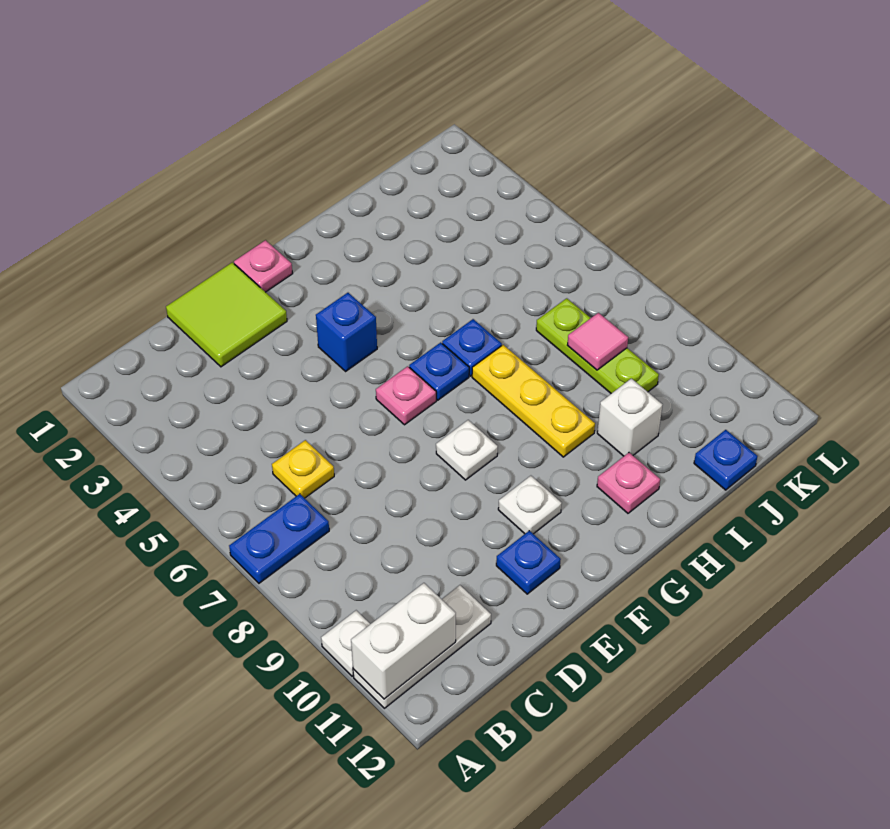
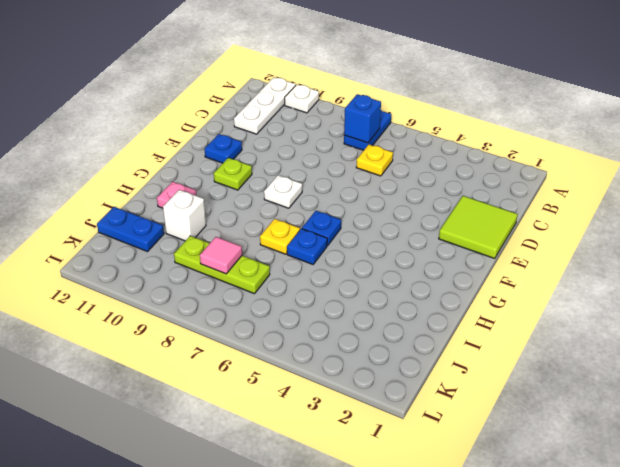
white 1x2 brick [351,583,456,699] -> none
pink 1x1 plate [234,240,293,292] -> none
blue 1x1 brick [316,293,377,371] -> blue 1x1 brick moved to [344,94,381,143]
pink 1x1 plate [376,366,436,425] -> none
white 1x1 plate [498,476,562,534] -> lime 1x1 plate [214,158,252,190]
yellow 1x3 plate [472,345,595,457] -> yellow 1x1 plate [260,219,300,254]
blue 1x1 plate [694,430,758,490] -> blue 1x2 plate [97,207,164,252]

